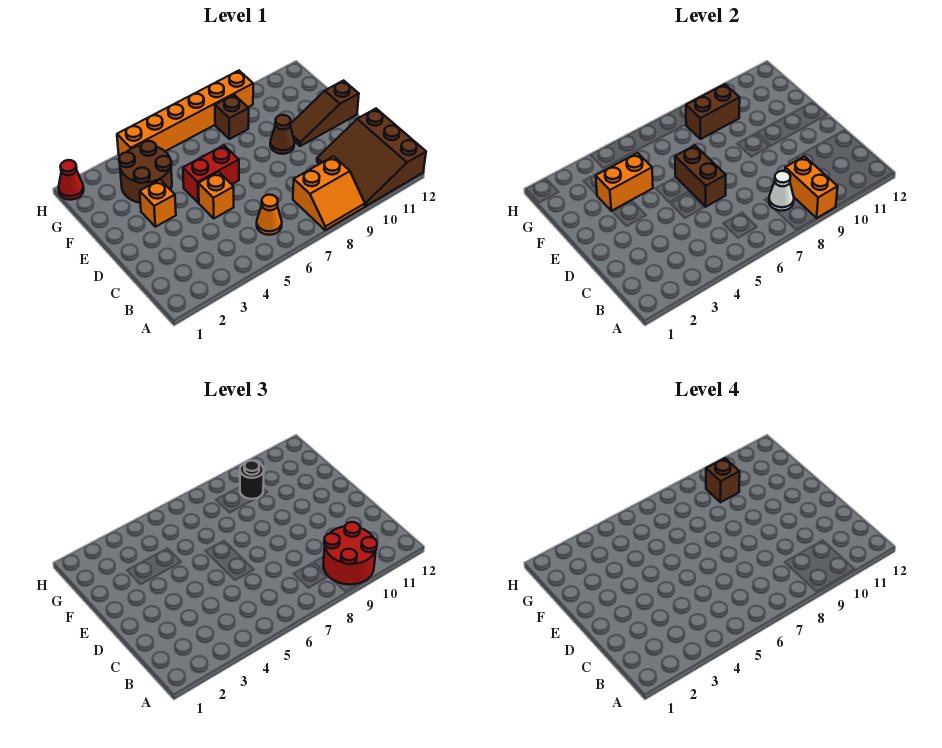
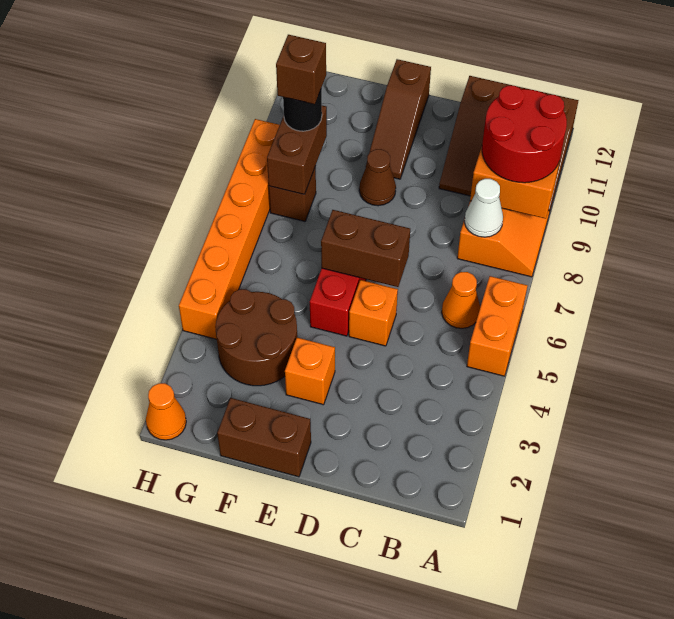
none -> brown 1x2 brick [217,398,311,477]
orange 1x2 brick [596,153,653,211] -> orange 1x2 brick moved to [467,276,527,376]
red 1x1 cone [59,160,84,200] -> orange 1x1 cone [146,383,186,440]

